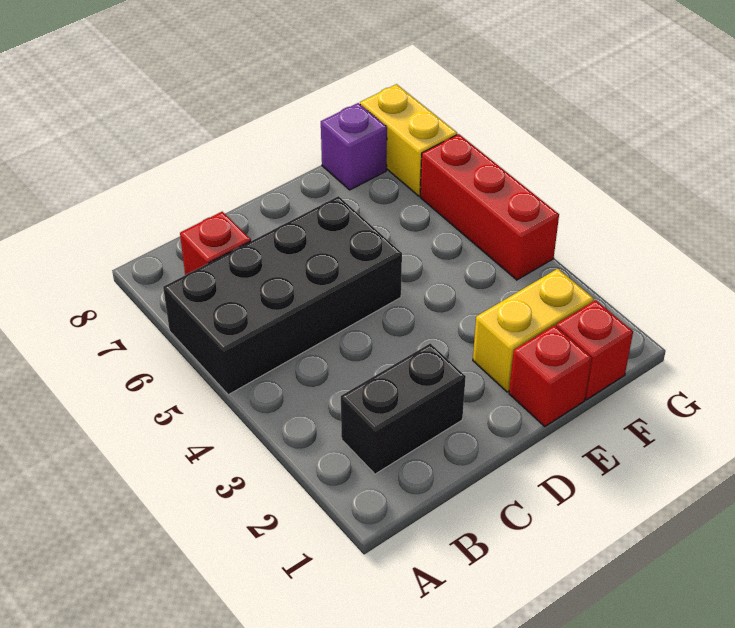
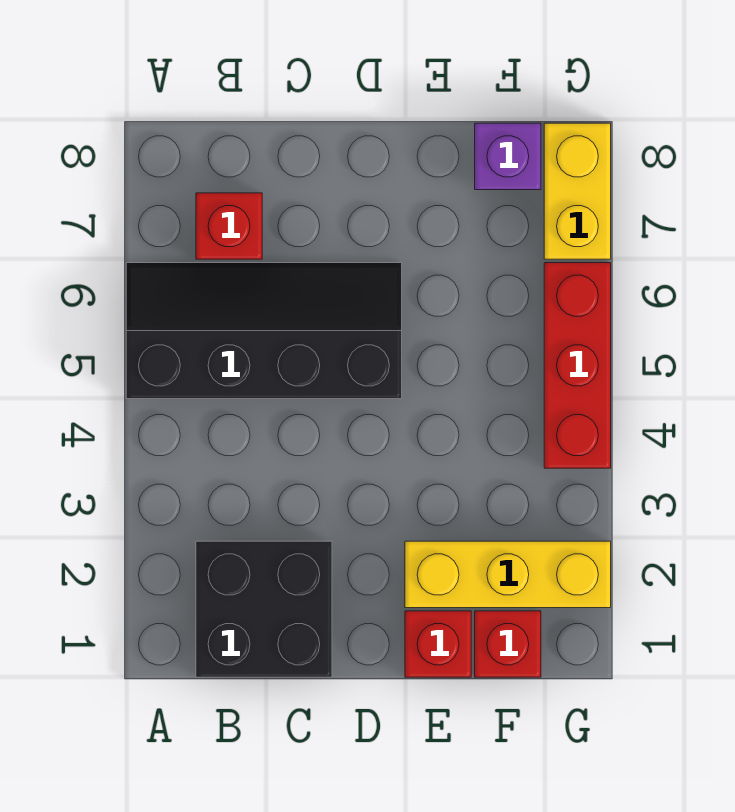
black 2x4 brick [163,196,402,395] -> black 2x4 slope [126,263,402,399]
black 1x2 brick [341,343,466,474] -> black 2x2 brick [196,541,332,677]
yellow 1x2 brick [473,269,594,392] -> yellow 1x3 brick [405,541,611,608]

